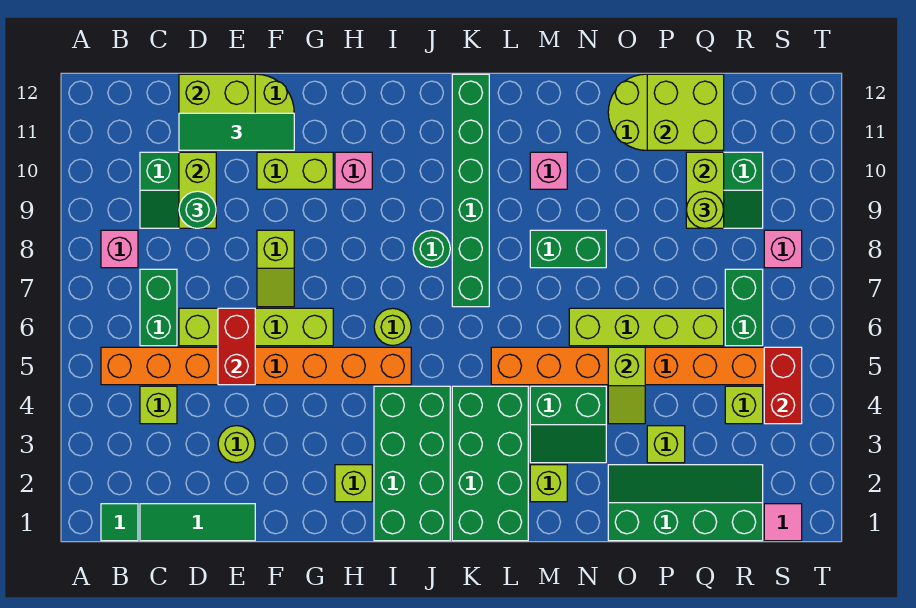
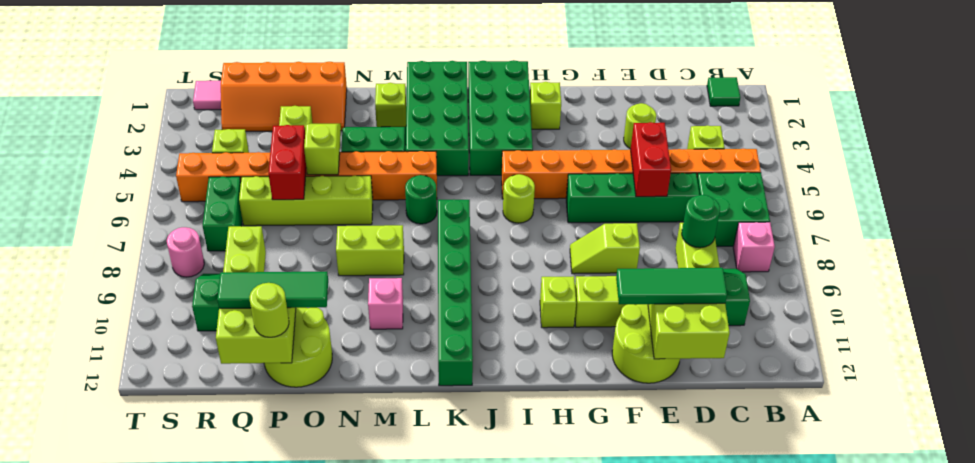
green 1x3 tile [140,504,255,541] -> green 1x3 tile moved to [217,272,328,308]
green 1x2 brick [140,269,177,346] -> green 2x2 brick [697,172,770,246]
lime 1x4 brick [179,308,333,346] -> green 1x4 brick [566,173,700,223]
lime 1x2 slope [257,230,294,307] -> lime 1x2 slope turned to [570,223,640,274]
pink 1x1 brick [335,152,372,189] -> lime 1x1 brick [540,276,576,328]
green 1x1 round brick [413,230,450,267] -> green 1x1 round brick moved to [405,175,437,224]
green 1x2 brick [530,230,606,268] -> lime 1x2 brick [336,225,404,276]
green 2x4 slope [608,465,763,541] -> orange 2x4 slope [221,62,347,131]
lime 1x1 round brick [686,191,724,228] -> lime 1x1 round brick moved to [249,283,289,337]
red 1x2 brick [764,347,802,424] -> red 1x2 brick moved to [268,125,306,200]
pink 1x1 brick [764,230,802,268] -> pink 1x1 round brick [167,227,204,277]

